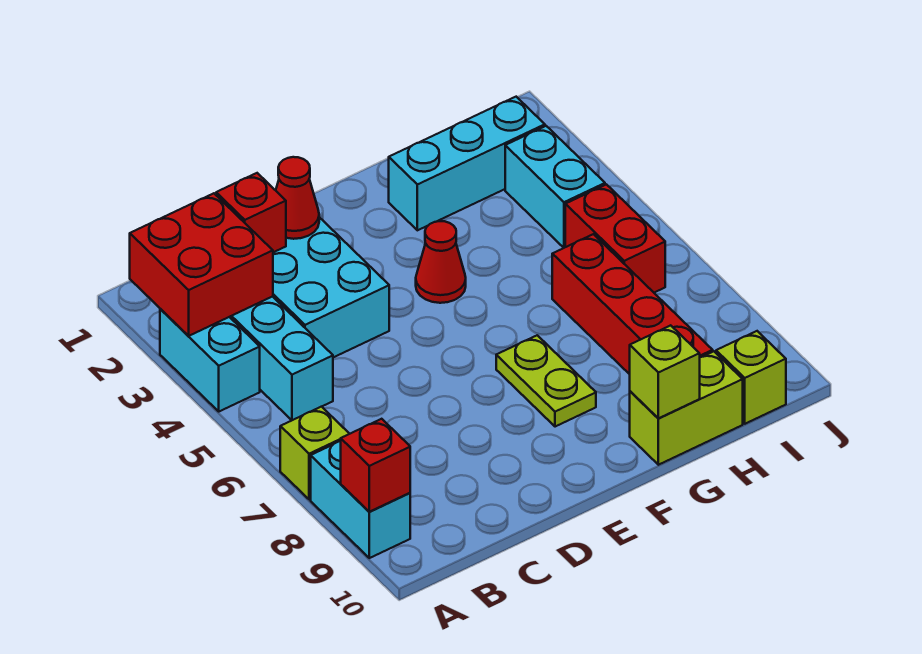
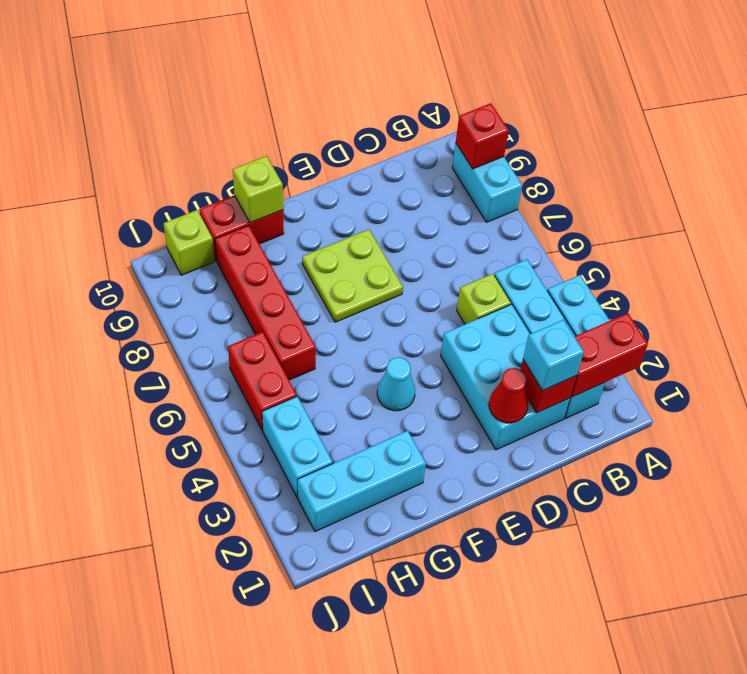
red 2x2 brick [130,193,273,336] -> red 1x2 brick [571,313,648,397]
lime 1x1 brick [280,407,349,500] -> lime 1x1 brick moved to [457,274,511,324]
none -> cyan 1x1 brick [523,320,584,391]
red 1x1 cone [416,221,466,303] -> cyan 1x1 cone [377,357,415,411]
lime 1x2 plate [496,335,596,427] -> lime 2x2 plate [302,229,403,322]
lime 1x2 brick [630,351,743,465] -> red 1x2 brick [199,195,284,261]

